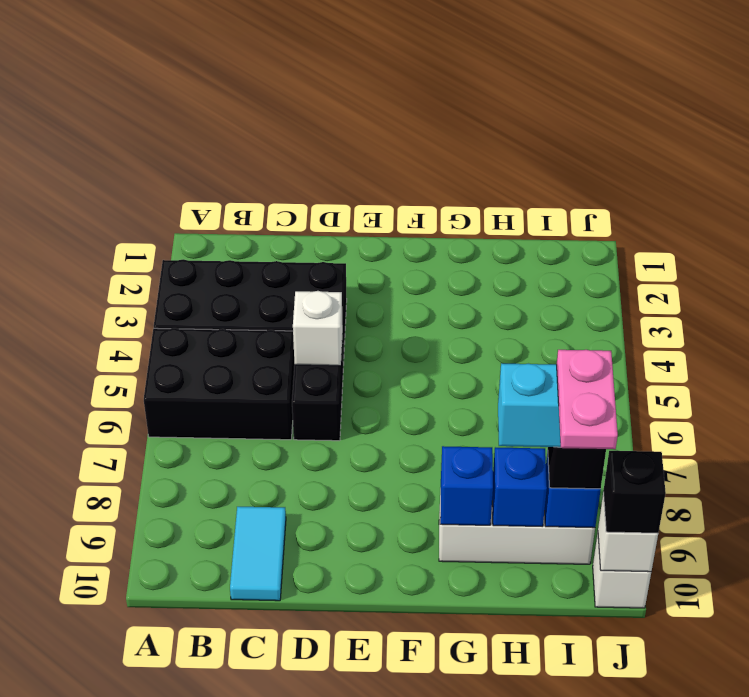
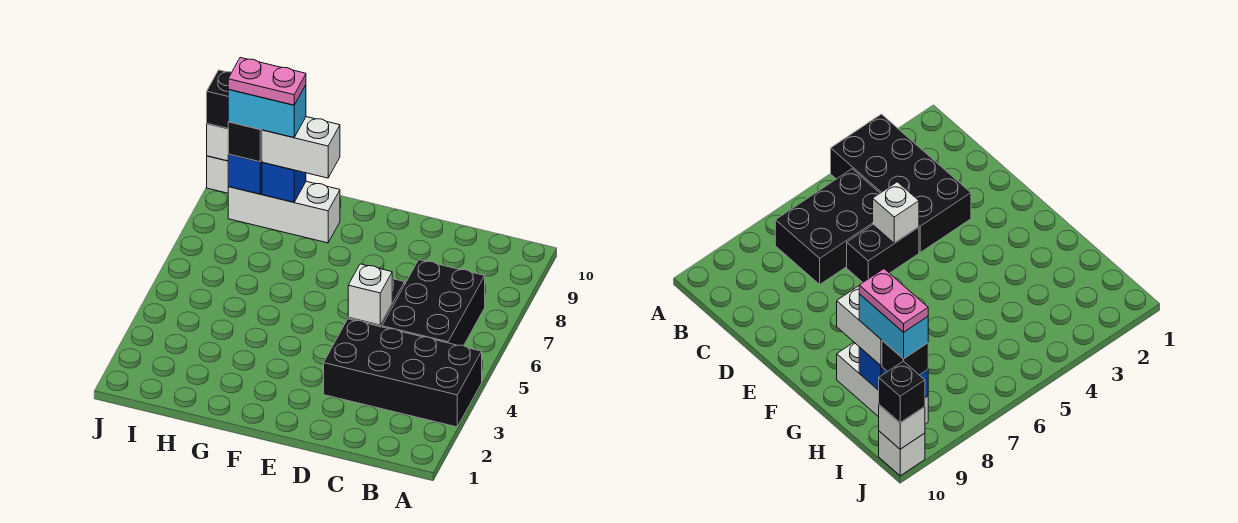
black 2x3 brick [144,328,295,440] -> black 2x3 brick turned to [382,260,485,346]
cyan 1x2 tile [230,507,286,601] -> none
blue 1x1 brick [440,446,493,525] -> none
none -> white 1x2 brick [262,117,340,178]
pink 1x2 plate [557,350,618,449] -> pink 1x2 plate turned to [228,58,306,105]

